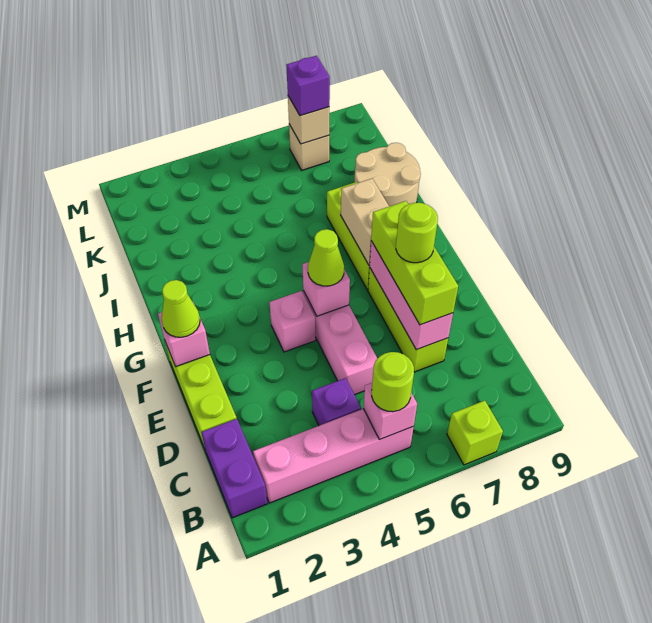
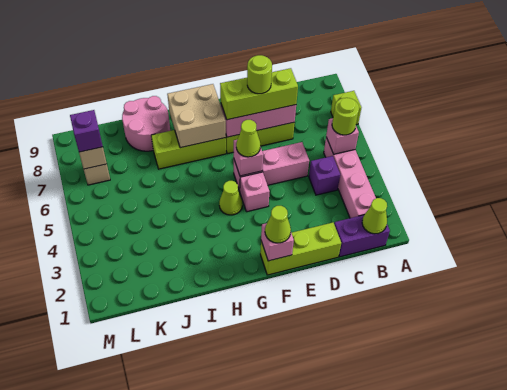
none -> lime 1x1 cone [362,198,387,234]
none -> lime 1x1 cone [219,181,242,215]
tan 1x2 brick [341,178,389,265] -> tan 2x2 brick [167,84,226,148]
tan 2x2 round brick [355,143,421,206] -> pink 2x2 round brick [122,96,170,151]

